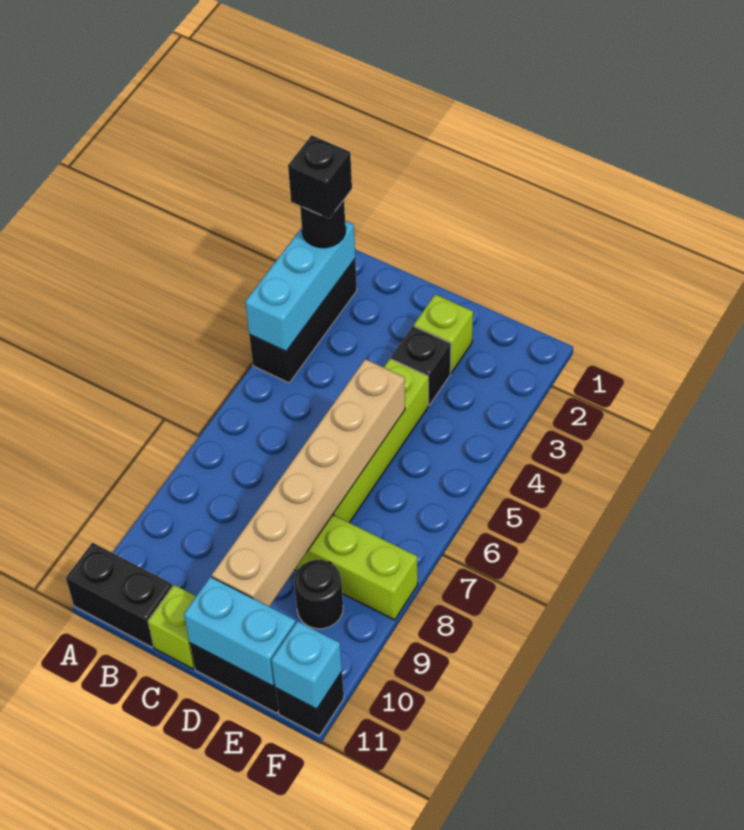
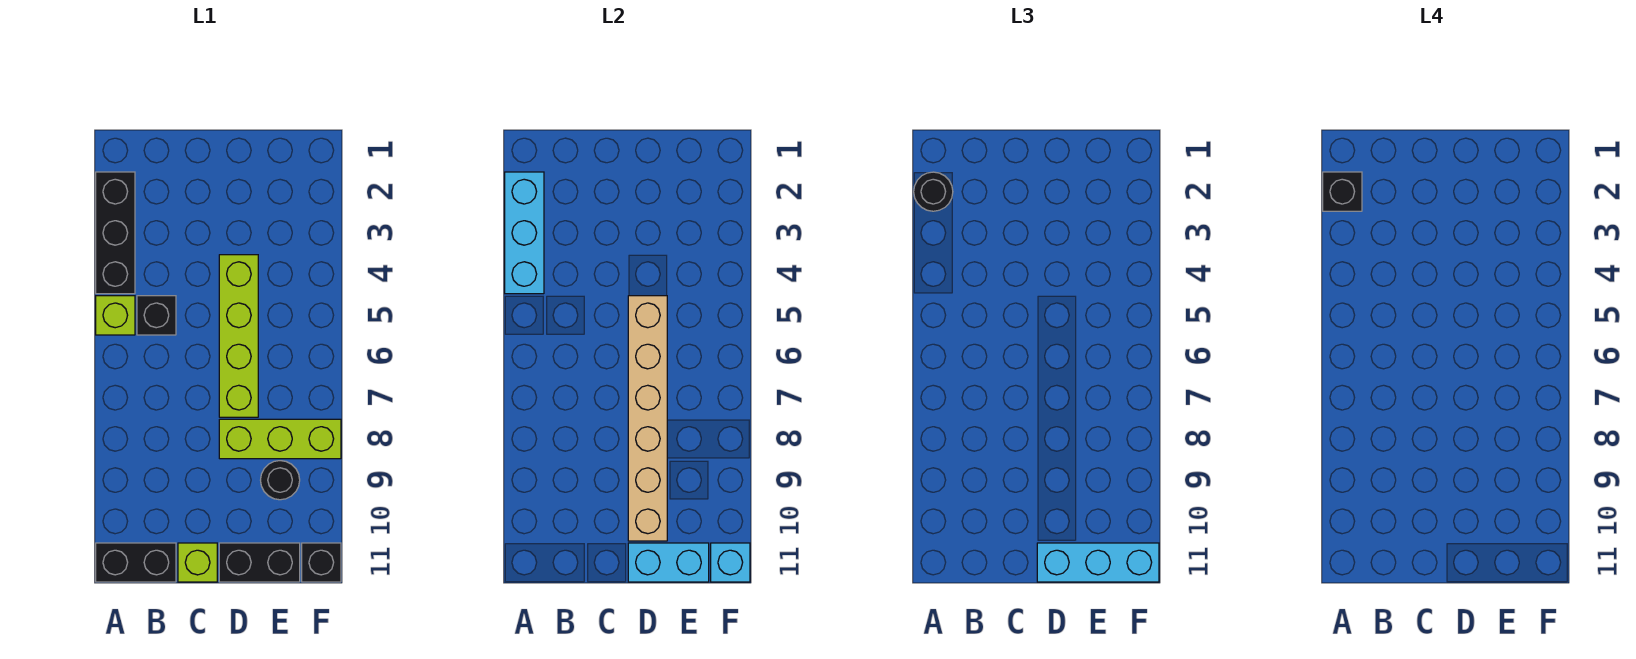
lime 1x1 brick [414,294,473,373] -> lime 1x1 brick moved to [96,296,135,335]
black 1x1 brick [391,326,451,405] -> black 1x1 brick moved to [137,296,176,335]
none -> cyan 1x3 brick [1037,543,1159,582]

